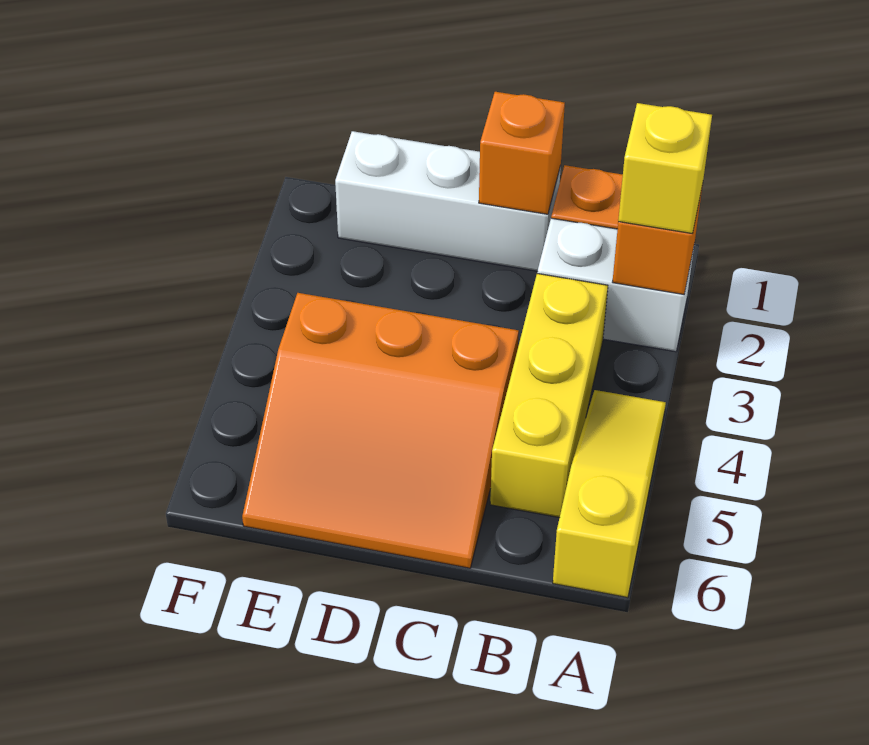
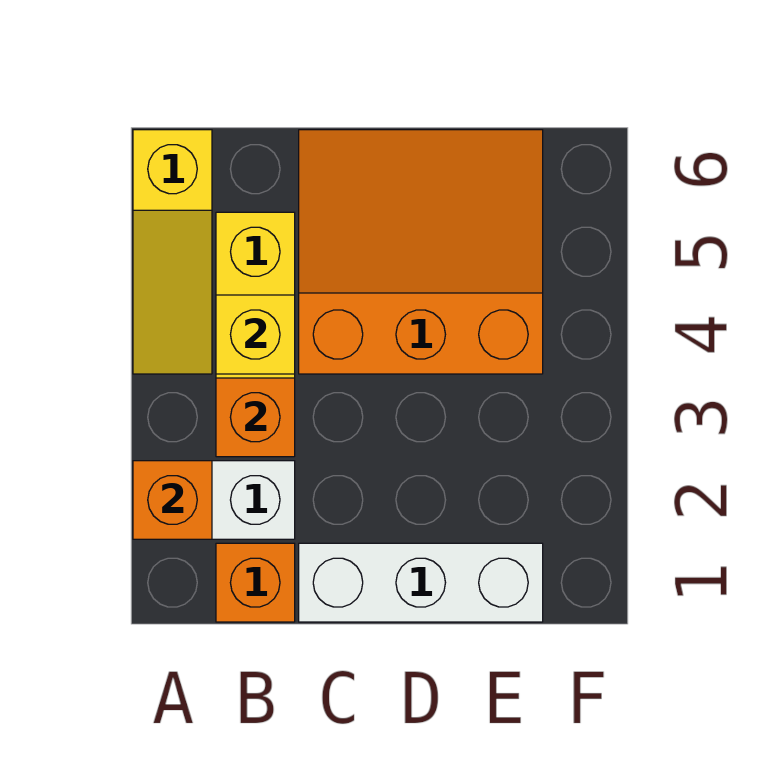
yellow 1x1 brick [618,103,712,234] -> yellow 1x1 brick moved to [216,295,295,374]
orange 1x1 brick [479,92,565,214] -> orange 1x1 brick moved to [216,378,295,457]

